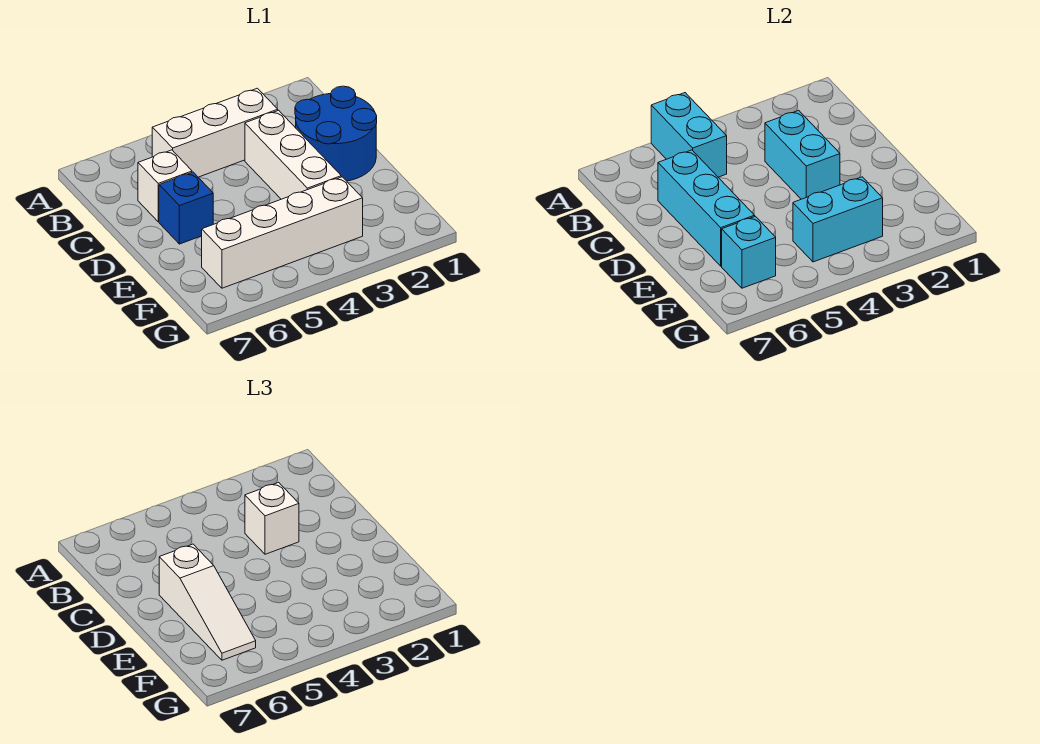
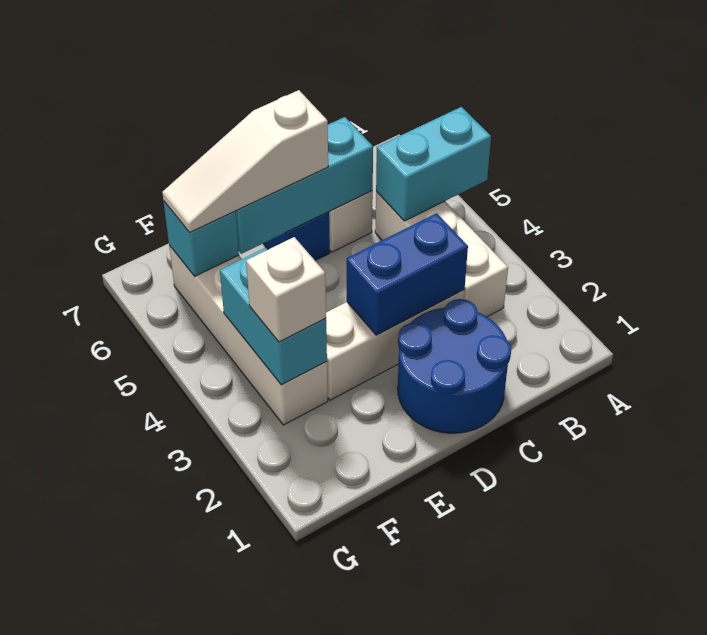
cyan 1x2 brick [765,110,840,199] -> blue 1x2 brick [347,213,468,335]
white 1x1 brick [245,482,299,554] -> white 1x1 brick moved to [246,237,326,342]

